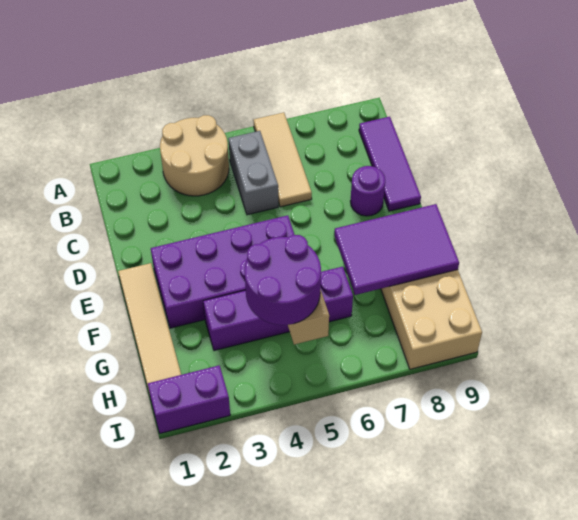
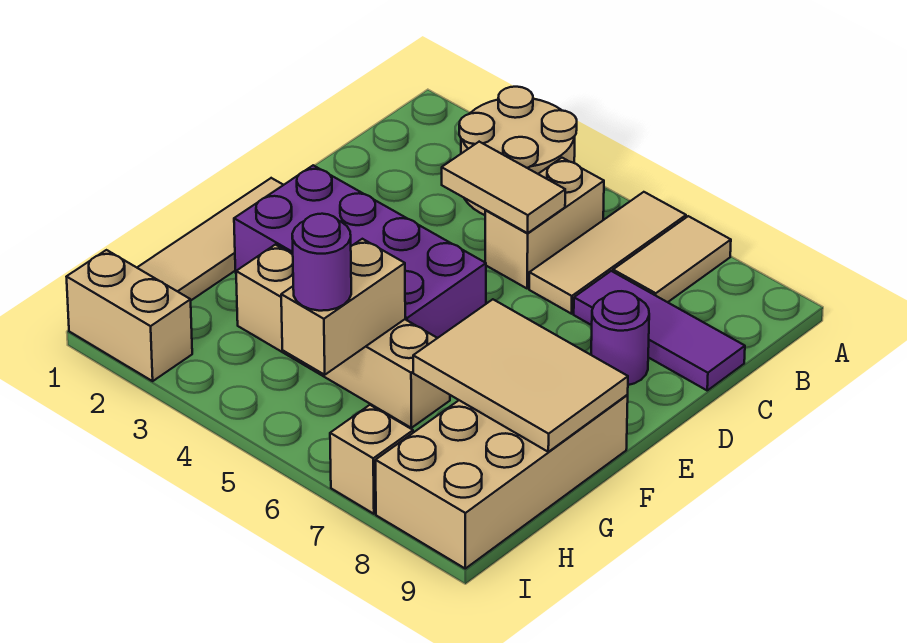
none -> tan 1x2 tile [613,216,731,302]
grey 1x2 brick [228,131,278,215] -> tan 1x2 brick [485,158,604,288]
purple 1x3 tile [359,117,421,211] -> purple 1x3 tile turned to [574,271,745,390]
none -> tan 1x2 tile [442,142,565,233]
purple 2x3 tile [334,204,459,295] -> tan 2x3 tile [413,299,628,452]
purple 1x4 brick [203,267,353,351] -> tan 1x4 brick [236,245,450,428]
purple 2x2 round brick [245,235,321,325] -> purple 1x1 round brick [292,214,351,311]
purple 1x2 brick [148,365,230,433] -> tan 1x2 brick [67,250,192,381]
none -> tan 1x1 brick [330,405,413,514]

